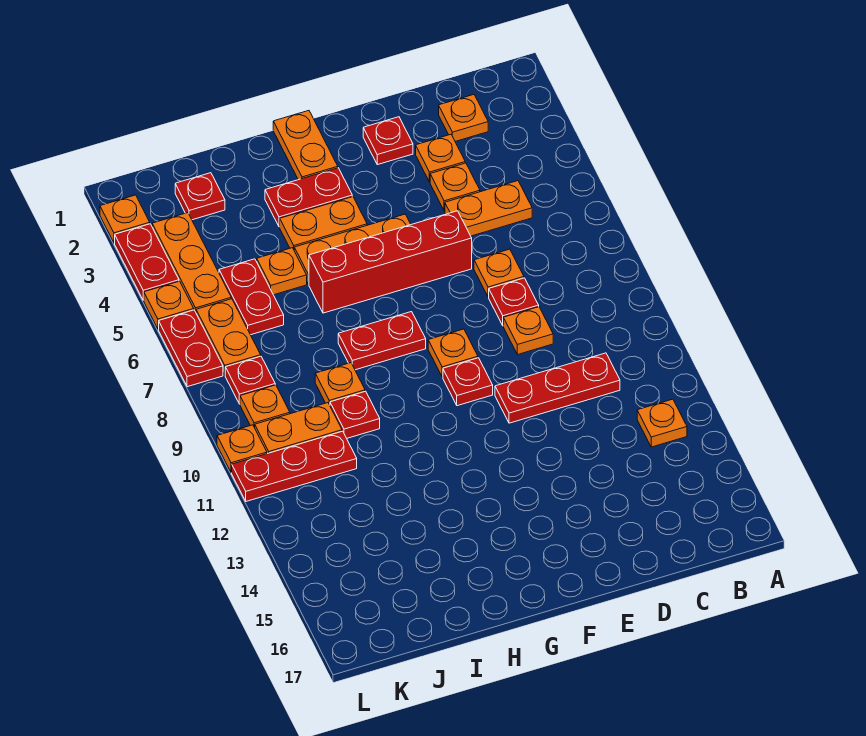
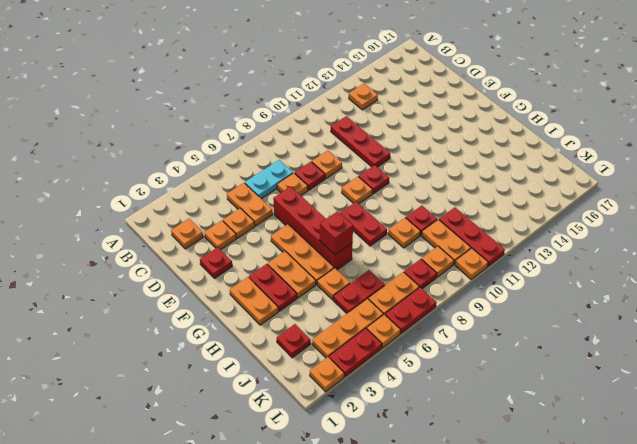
none -> cyan 1x2 plate [245,160,293,199]
orange 1x2 plate [273,111,338,180] -> orange 1x2 plate turned to [230,277,278,325]
none -> red 1x1 brick [320,211,353,255]

